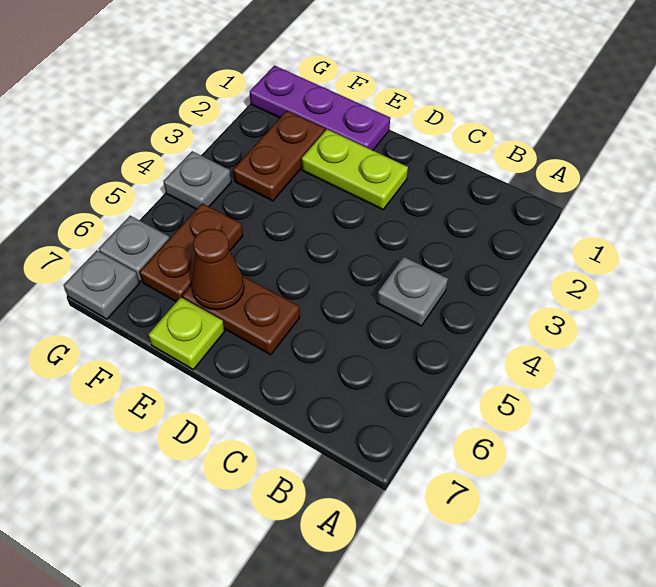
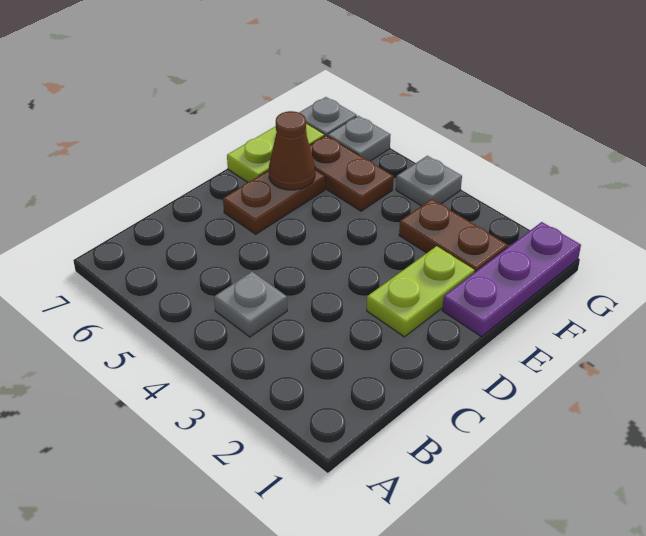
lime 1x1 plate [148,297,225,369] -> lime 1x2 plate [227,123,325,182]

